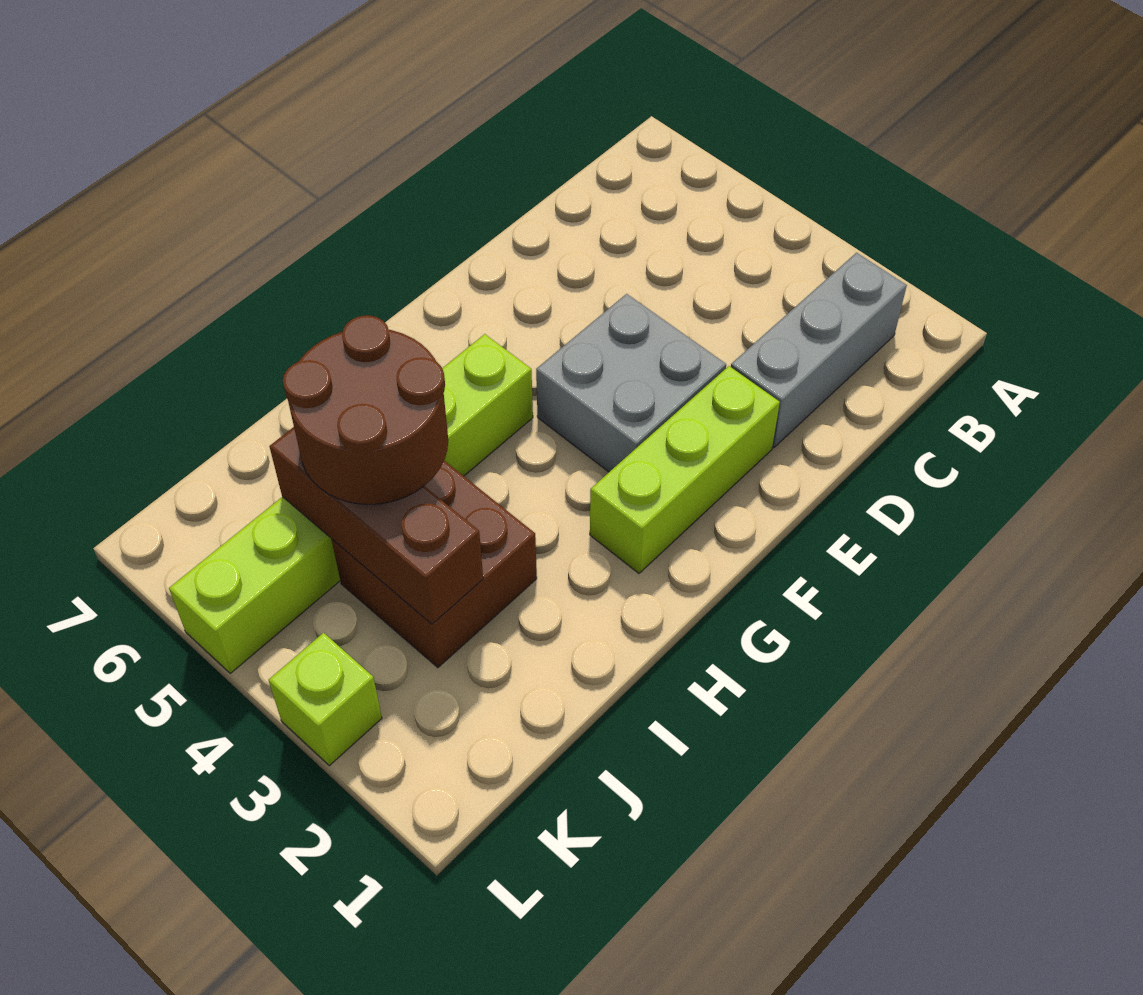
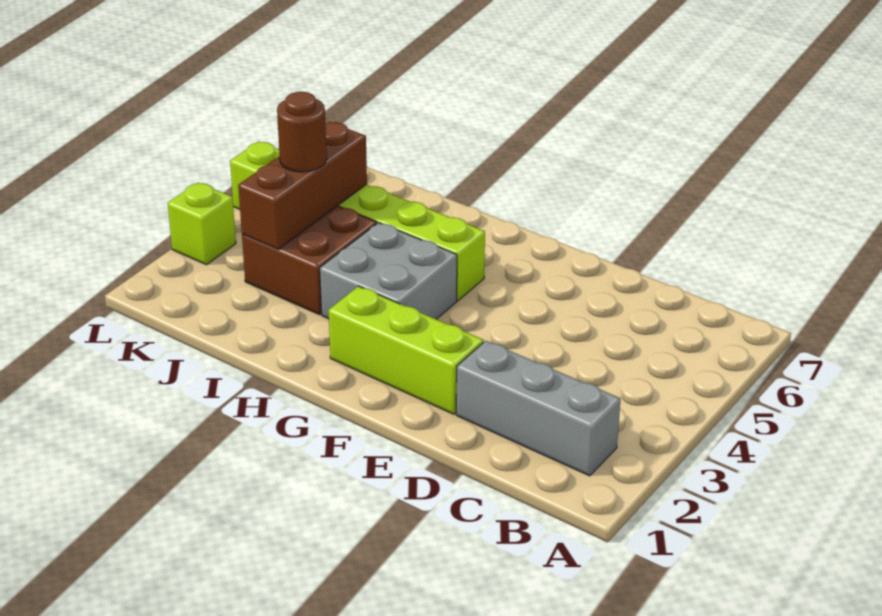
grey 2x2 brick [536,294,726,472] -> grey 2x2 brick moved to [320,223,457,319]
brown 2x2 round brick [283,315,448,504] -> brown 1x1 round brick [277,92,327,172]

